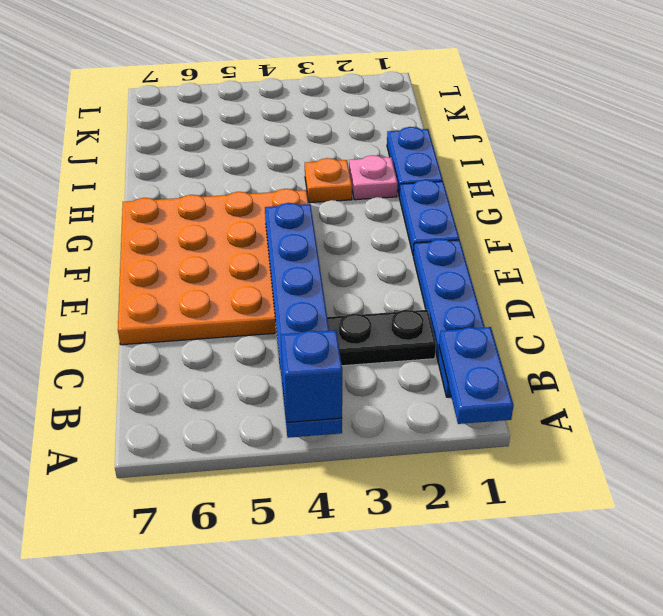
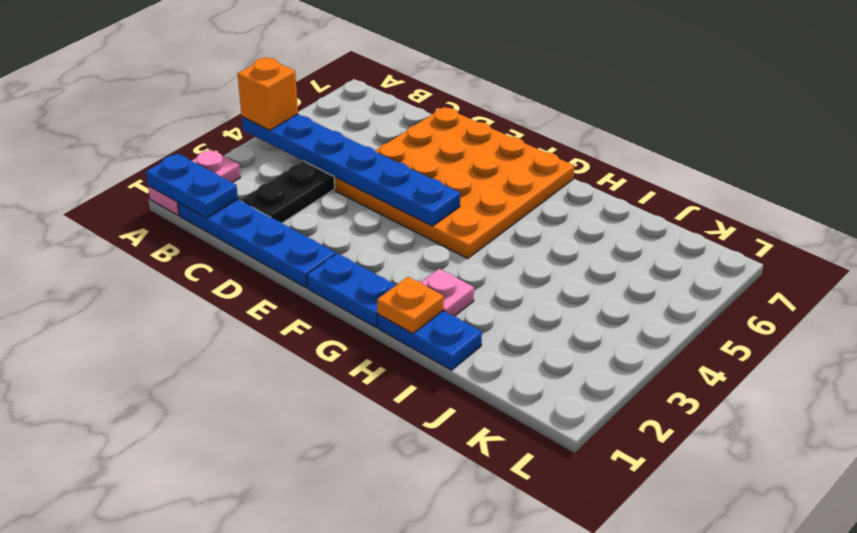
none -> pink 1x2 plate [148,150,240,215]
blue 1x1 brick [281,330,342,422] -> orange 1x1 brick [238,58,298,130]
orange 1x1 plate [305,158,352,203] -> orange 1x1 plate moved to [377,277,444,334]

